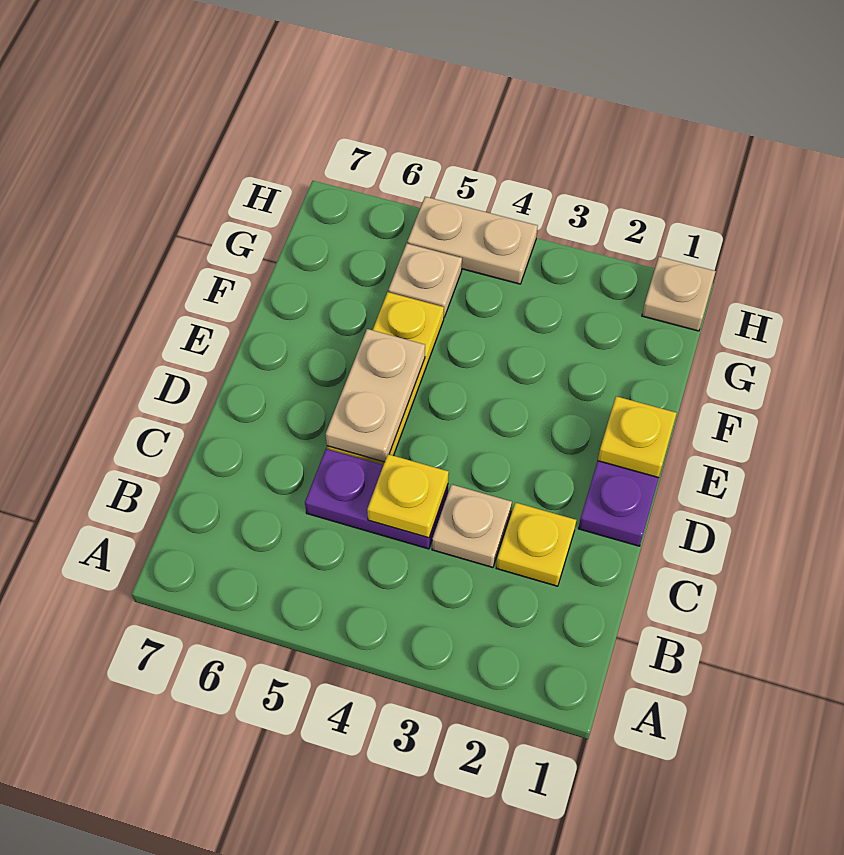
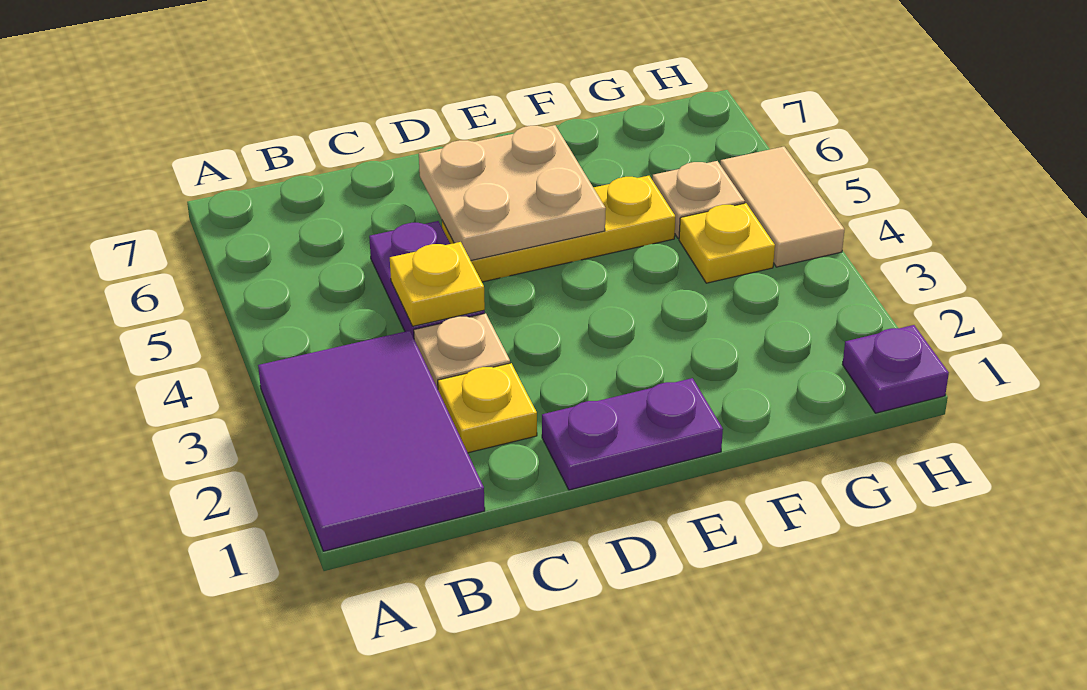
none -> purple 2x3 tile [258,331,485,551]
tan 1x2 plate [326,329,425,462] -> tan 2x2 plate [419,125,606,261]
yellow 1x1 plate [598,396,677,478] -> yellow 1x1 plate moved to [679,203,775,283]
tan 1x1 plate [642,257,716,331] -> purple 1x1 plate [842,325,949,413]
tan 1x2 plate [407,197,538,284] -> tan 1x2 tile [720,147,845,267]

